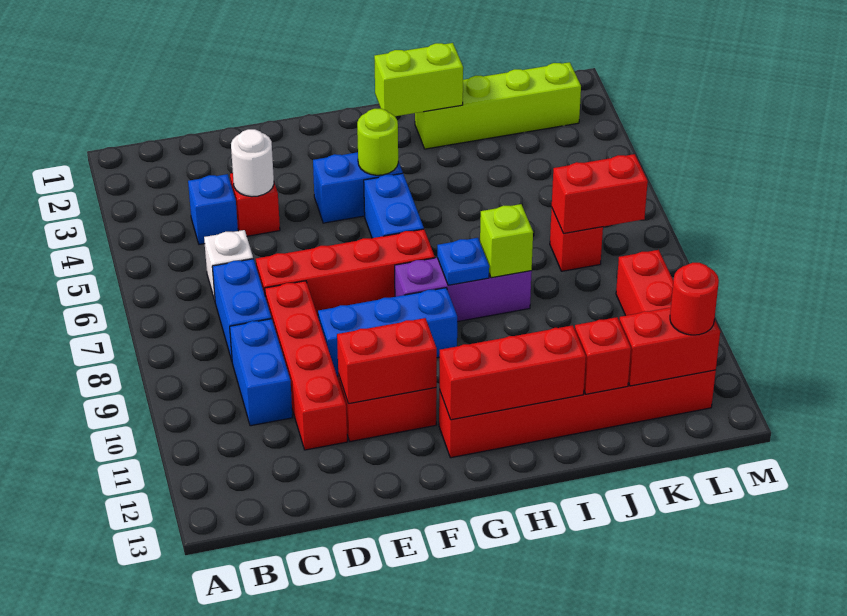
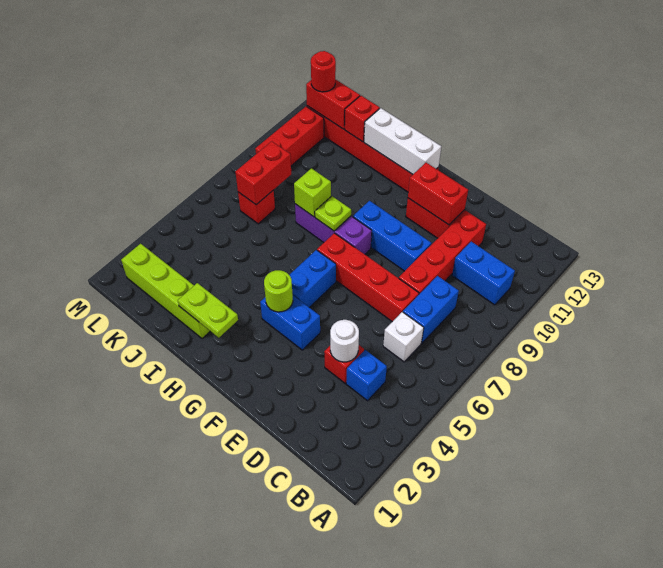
blue 1x2 brick [230,319,293,426] -> blue 1x2 brick turned to [452,242,515,305]
red 1x3 brick [439,325,586,420] -> white 1x3 brick [364,108,441,175]
lime 1x2 brick [374,43,463,116] -> lime 1x2 plate [178,283,238,338]
blue 1x1 plate [437,238,489,285] -> lime 1x1 plate [315,196,351,231]
red 1x2 brick [552,154,648,233] -> red 1x2 brick turned to [235,141,291,205]

